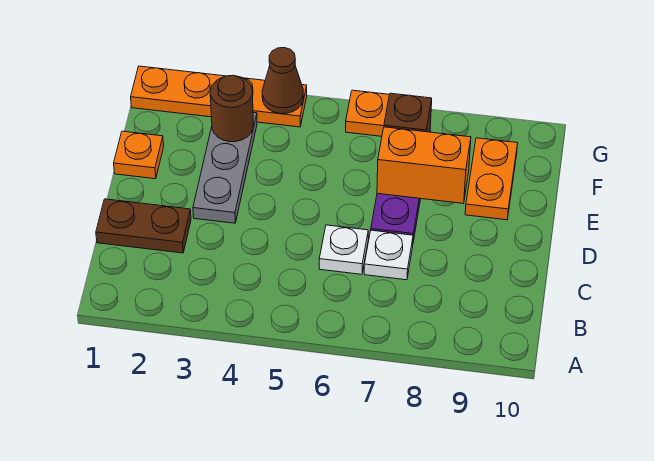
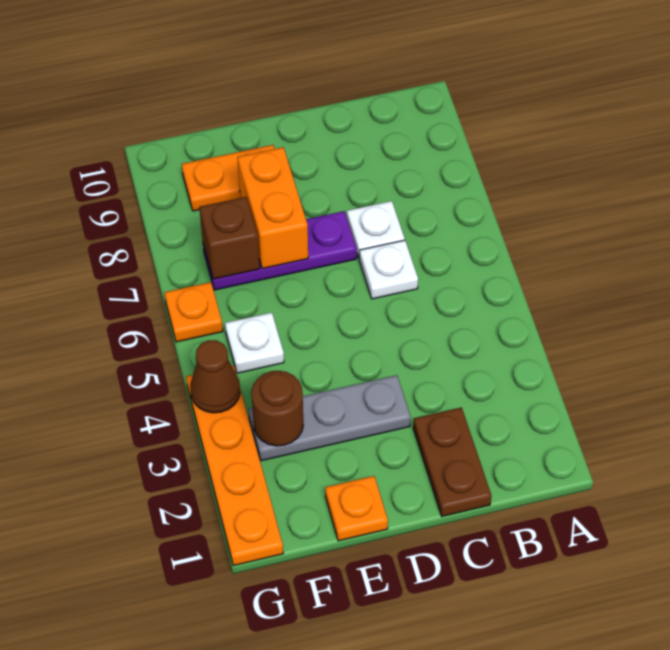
none -> white 1x1 plate [225,313,284,373]

